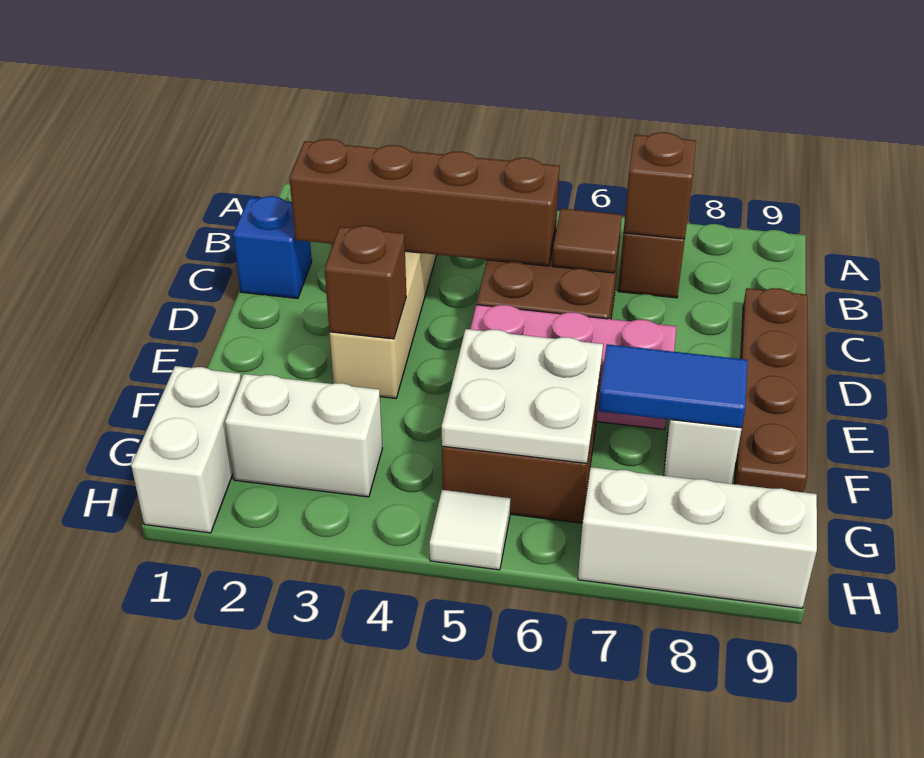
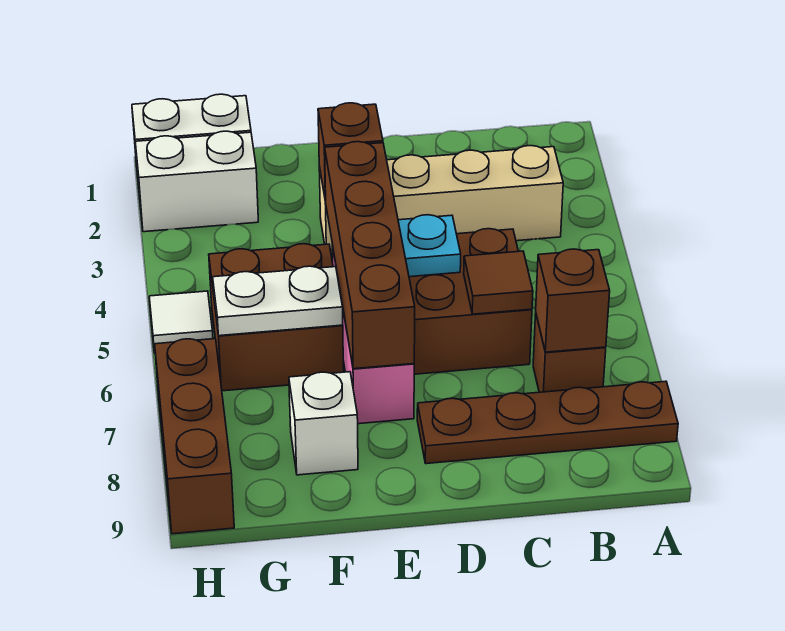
blue 1x1 brick [233,196,312,299] -> none
brown 1x4 brick [289,139,560,266] -> brown 1x4 brick moved to [325,142,415,369]
brown 1x4 plate [735,288,807,492] -> brown 1x4 plate moved to [417,381,678,464]
none -> cyan 1x1 plate [398,215,461,277]
white 2x2 plate [442,329,603,463] -> white 1x2 plate [213,266,343,336]
blue 1x2 tile [598,344,747,428] -> none
white 1x2 brick [225,374,383,497] -> white 1x2 brick turned to [135,131,258,232]
white 1x3 brick [578,467,817,608] -> brown 1x3 brick [155,339,234,534]

